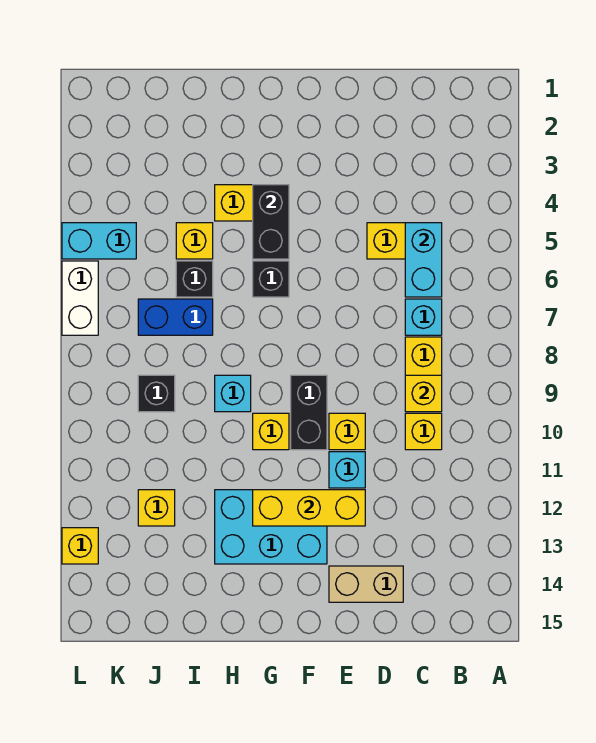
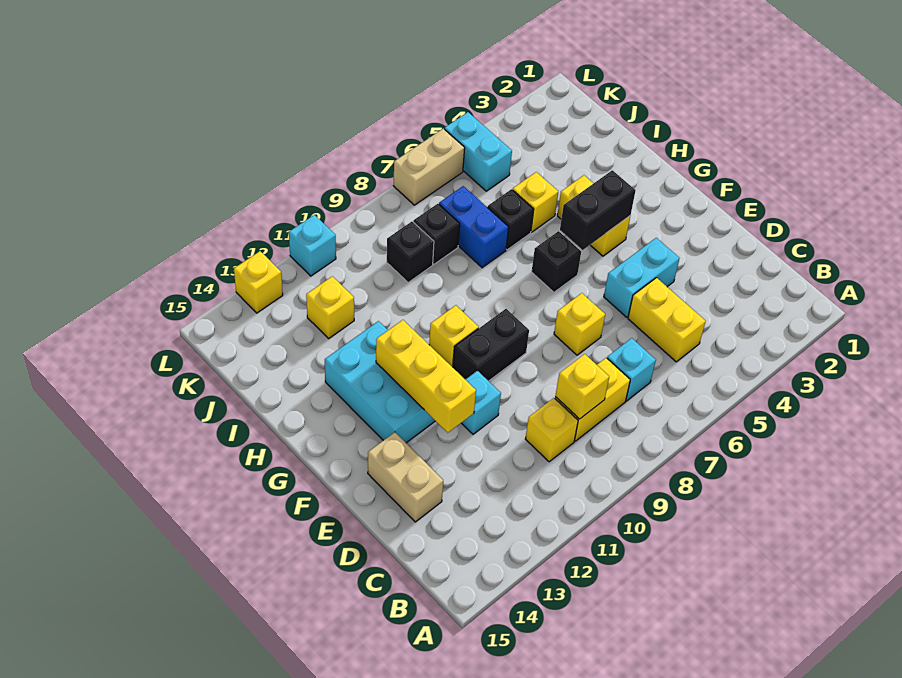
cyan 1x2 brick [405,223,442,297] -> cyan 1x2 brick moved to [604,238,679,317]
yellow 1x1 brick [329,413,365,450] -> yellow 1x1 brick moved to [554,293,605,355]
cyan 1x1 brick [215,375,251,412] -> cyan 1x1 brick moved to [289,215,336,276]
none -> black 1x1 brick [413,204,460,264]
white 1x2 brick [62,261,98,335] -> tan 1x2 brick [393,129,465,205]

